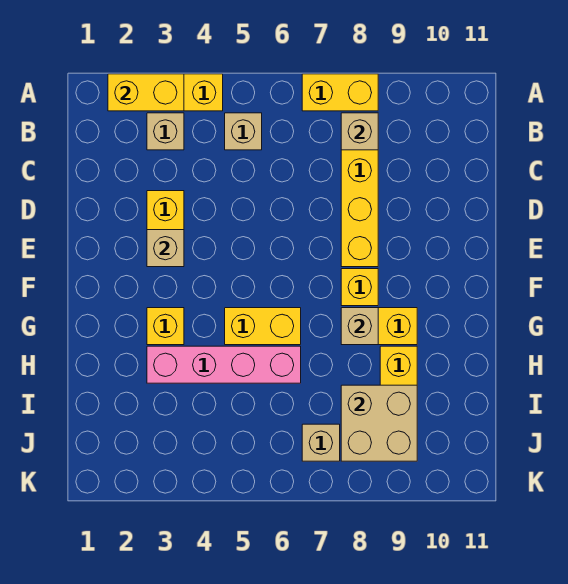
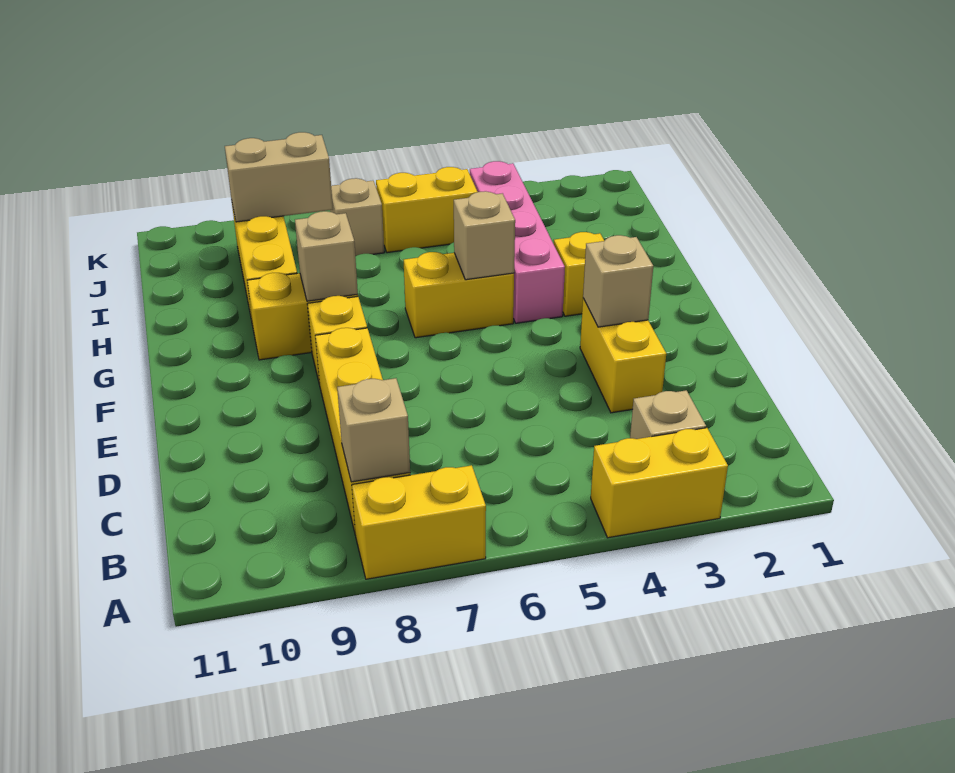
yellow 1x2 brick [108,74,184,111] -> yellow 1x2 brick moved to [376,167,477,253]
tan 1x1 brick [225,113,262,150] -> tan 1x1 brick moved to [454,191,515,280]
pink 1x4 brick [147,346,301,383] -> pink 1x4 brick turned to [470,161,565,323]
tan 2x2 brick [341,385,417,461] -> tan 1x2 brick [225,132,333,222]

